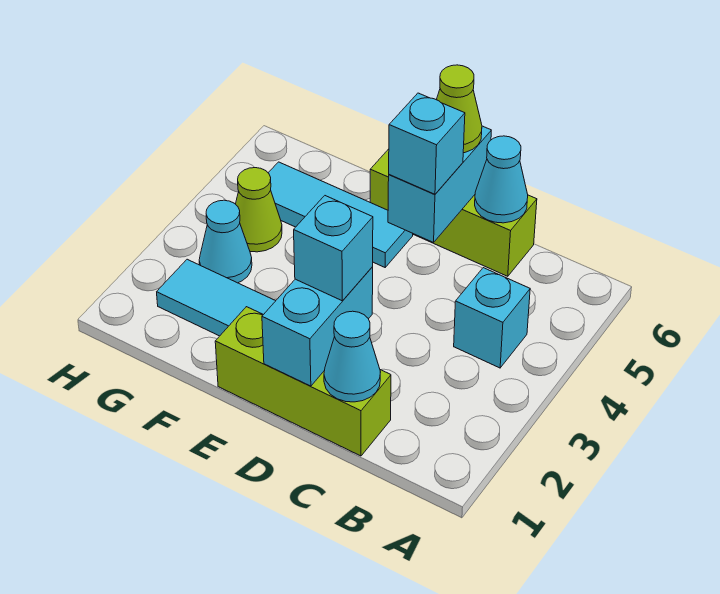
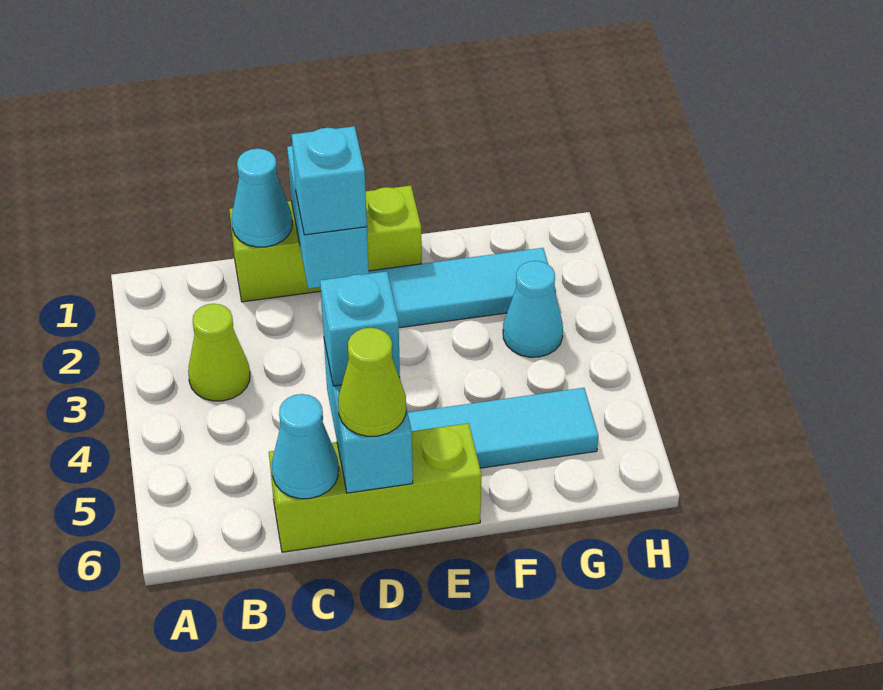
cyan 1x1 brick [454,268,530,368] -> none
lime 1x1 cone [236,168,282,252] -> lime 1x1 cone moved to [188,304,250,401]

